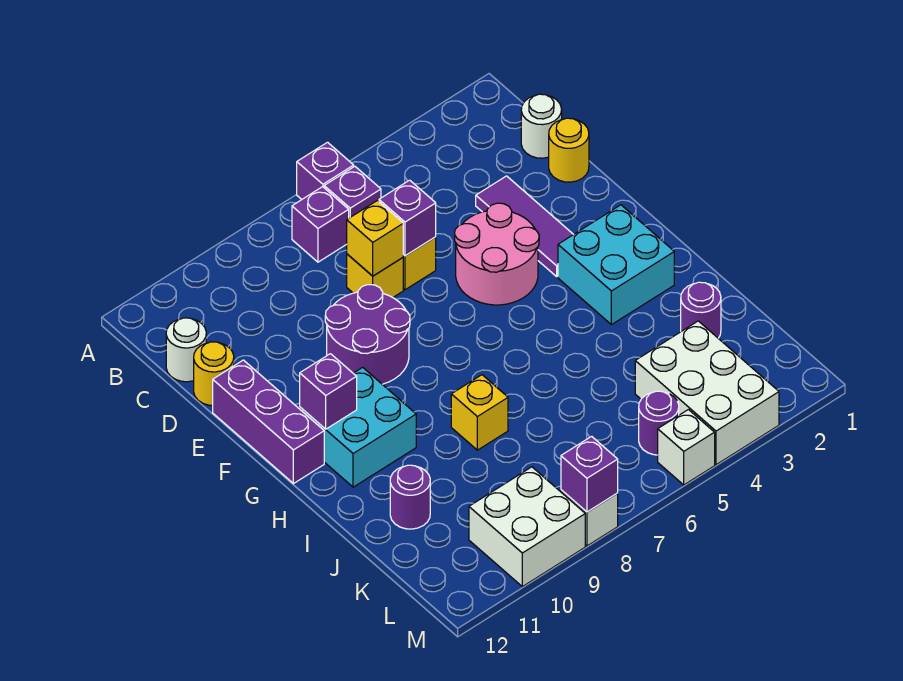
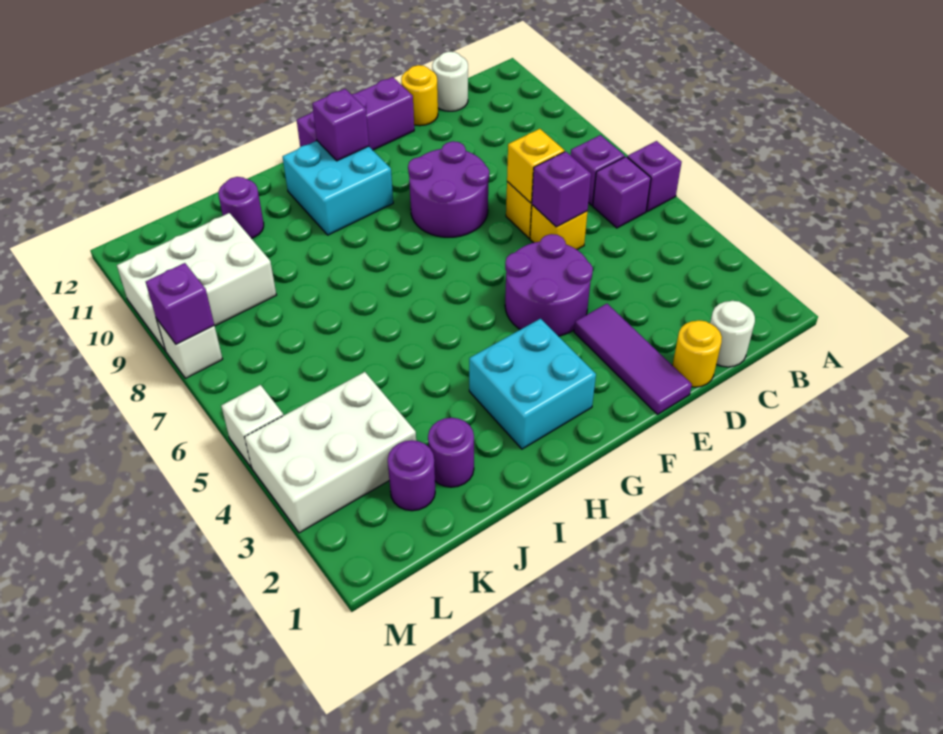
purple 1x3 tile [476,176,573,276] -> purple 1x3 tile turned to [574,304,692,414]
pink 2x2 round brick [455,203,539,305] -> purple 2x2 round brick [505,234,593,336]
yellow 1x1 brick [451,375,508,450] -> none
purple 1x1 round brick [639,391,679,455] -> purple 1x1 round brick moved to [388,440,435,511]
white 2x2 brick [469,467,585,587] -> white 2x3 brick [117,213,276,351]

